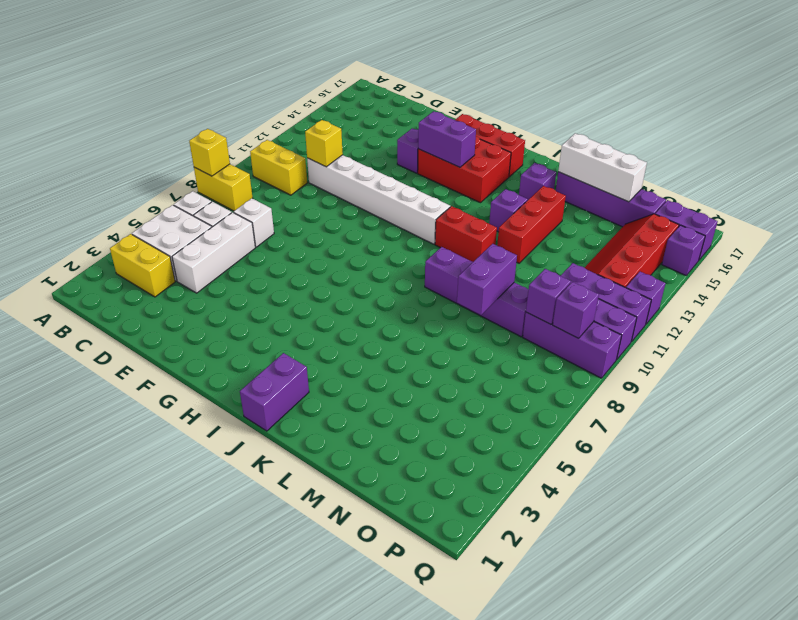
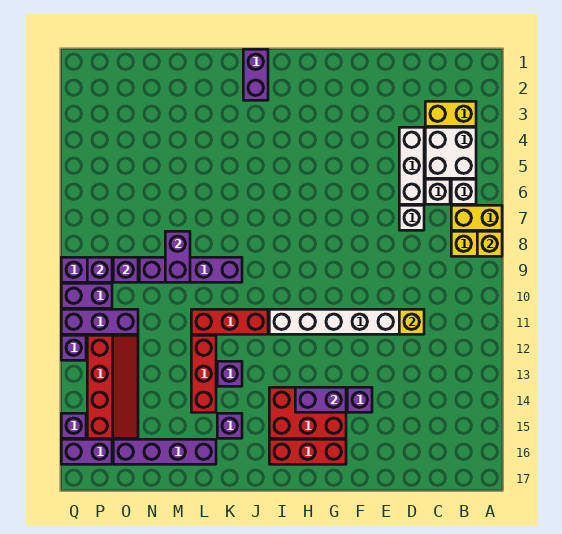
yellow 1x2 brick [250,140,307,195] -> yellow 1x2 brick moved to [451,205,502,230]
red 1x2 brick [435,206,497,262] -> red 1x3 brick [191,309,268,334]
white 1x3 brick [558,133,647,202] -> none

